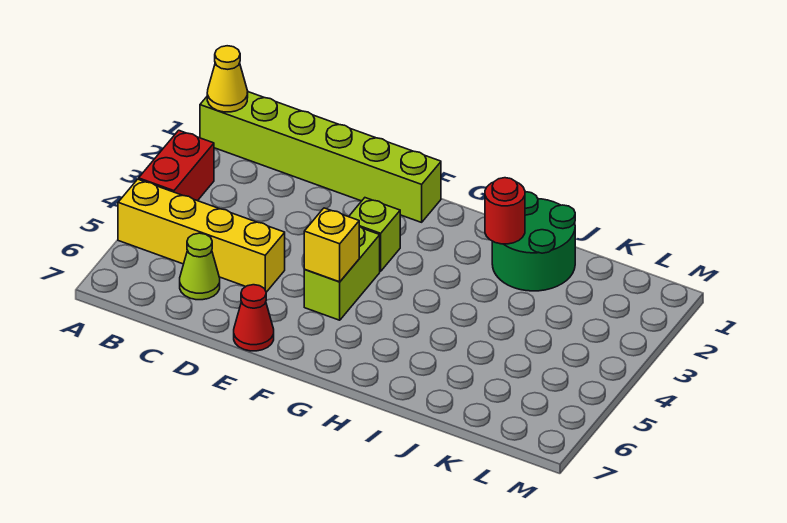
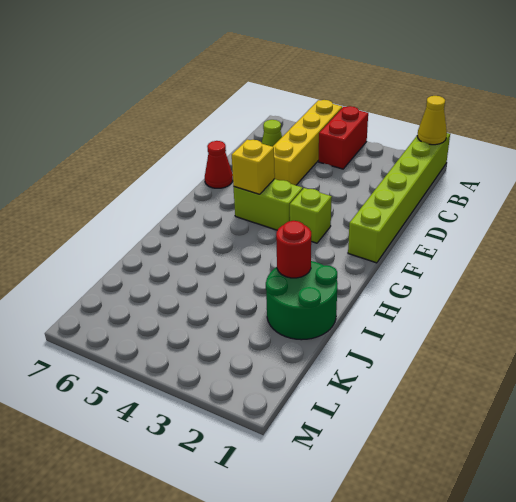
red 1x2 brick [139,130,214,201] -> red 1x2 brick turned to [318,106,368,169]

